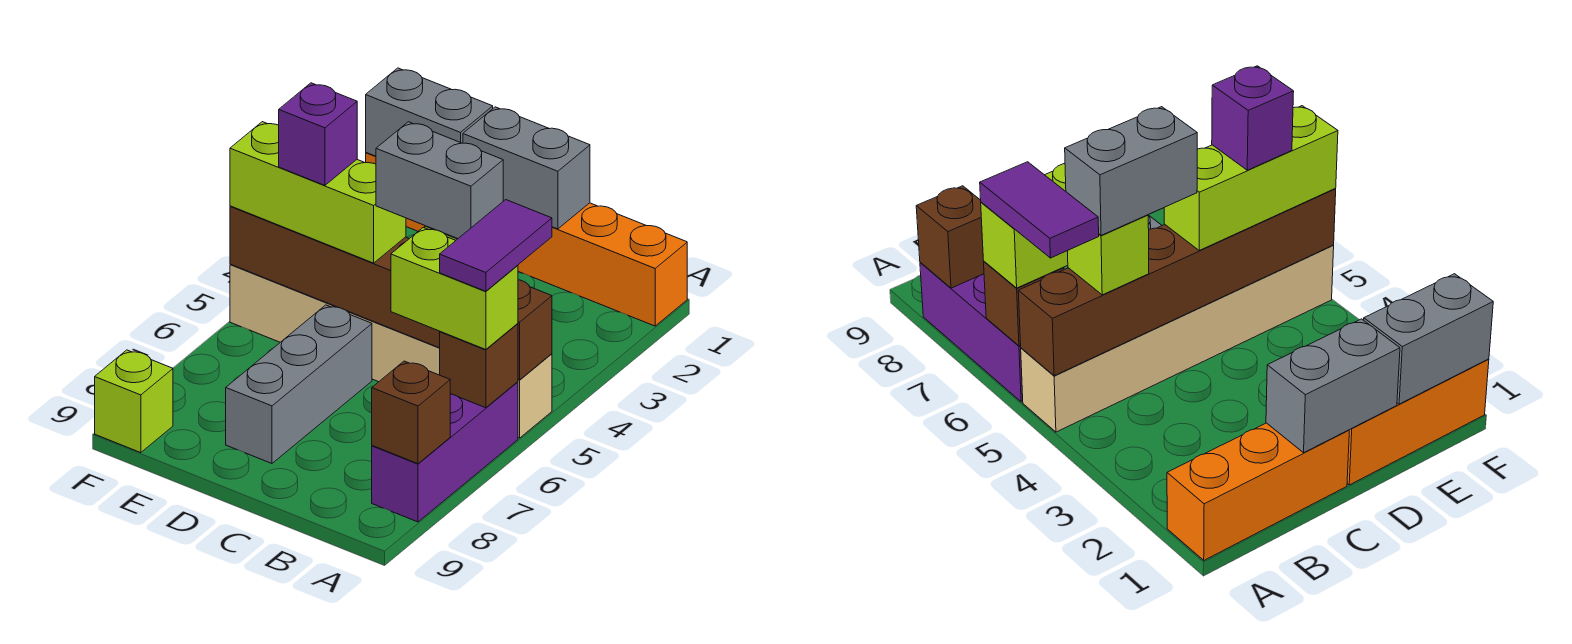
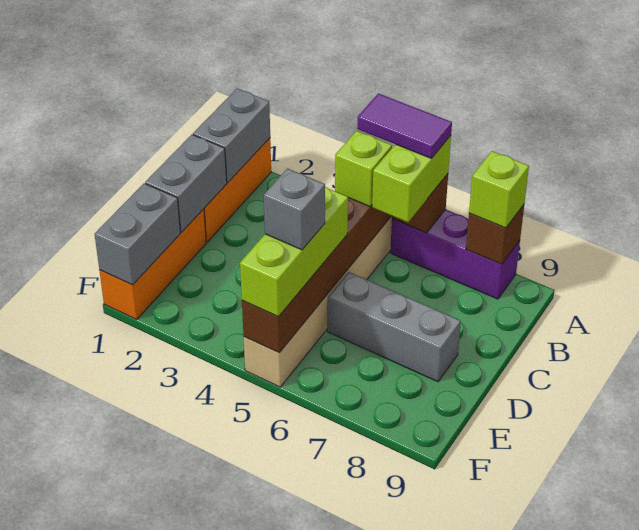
grey 1x2 brick [376,122,503,239] -> grey 1x2 brick moved to [193,88,270,183]
purple 1x1 brick [279,83,357,185] -> grey 1x1 brick [264,168,325,250]
lime 1x1 brick [95,350,173,453] -> lime 1x1 brick moved to [469,151,529,228]

